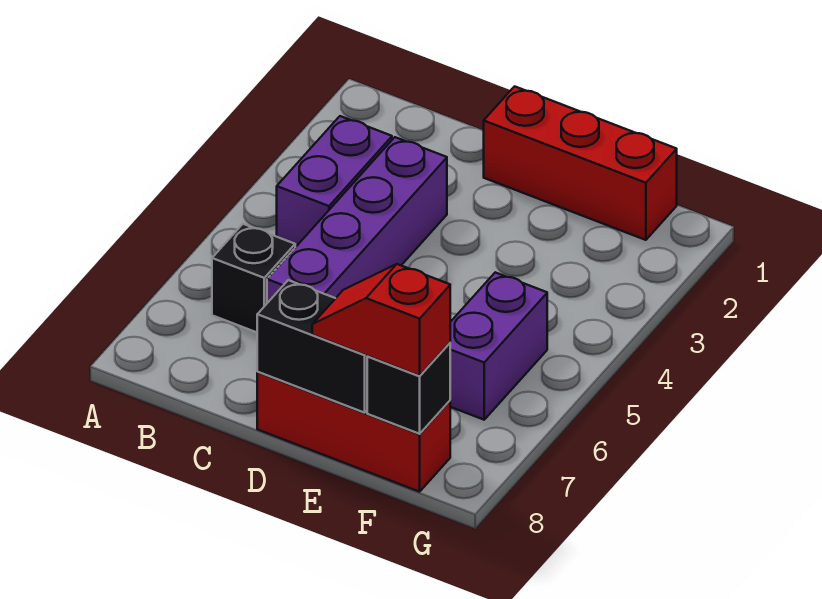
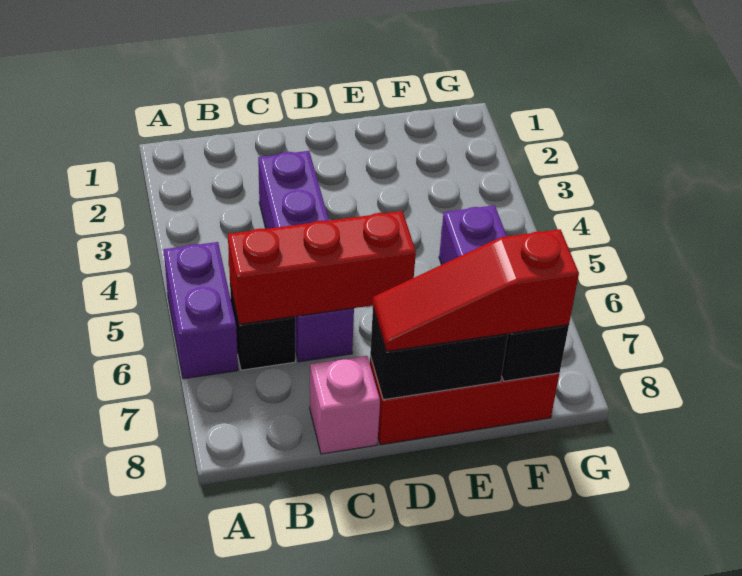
purple 1x2 brick [277,116,392,247] -> purple 1x2 brick moved to [164,242,238,379]
none -> pink 1x1 brick [310,356,380,454]
red 1x3 brick [484,86,677,240] -> red 1x3 brick moved to [228,211,416,324]
red 1x2 slope [312,264,450,376] -> red 1x3 slope [373,229,579,351]

